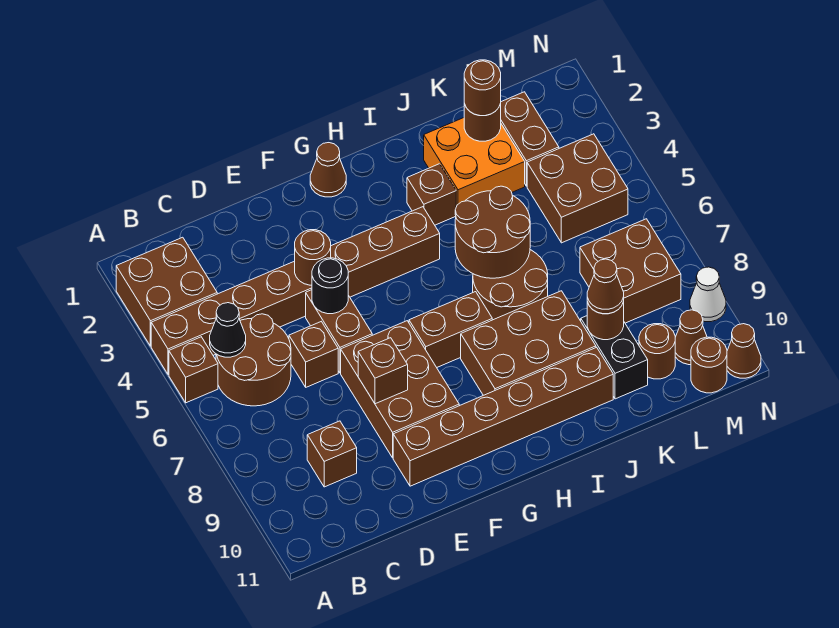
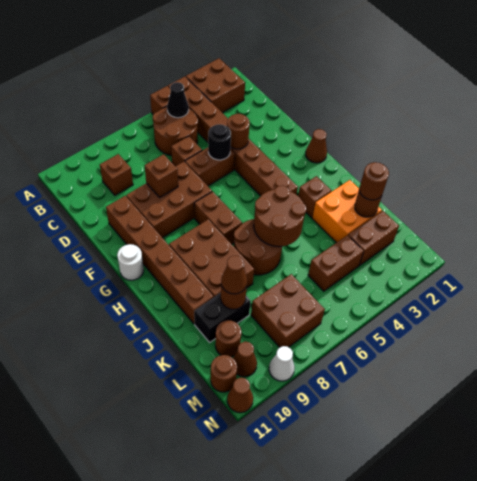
none -> white 1x1 round brick [117,244,144,280]
brown 2x2 brick [527,134,628,243] -> brown 1x2 brick [308,235,364,291]

